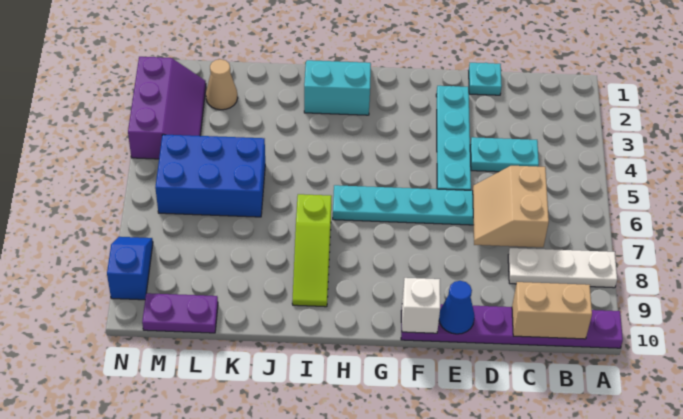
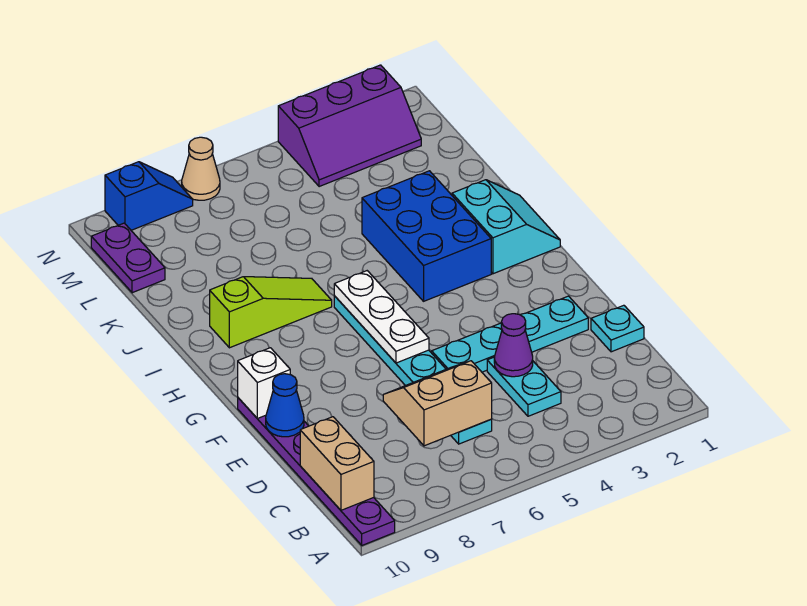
white 1x3 plate [508,248,617,288] -> white 1x3 plate moved to [334,271,429,363]
none -> purple 1x1 cone [494,314,533,377]
lime 1x3 slope [292,194,332,307] -> lime 1x3 slope turned to [210,277,332,348]
blue 2x3 brick [155,134,265,217] -> blue 2x3 brick moved to [362,171,491,301]
tan 1x1 cone [206,59,238,110] -> tan 1x1 cone moved to [182,137,220,200]

